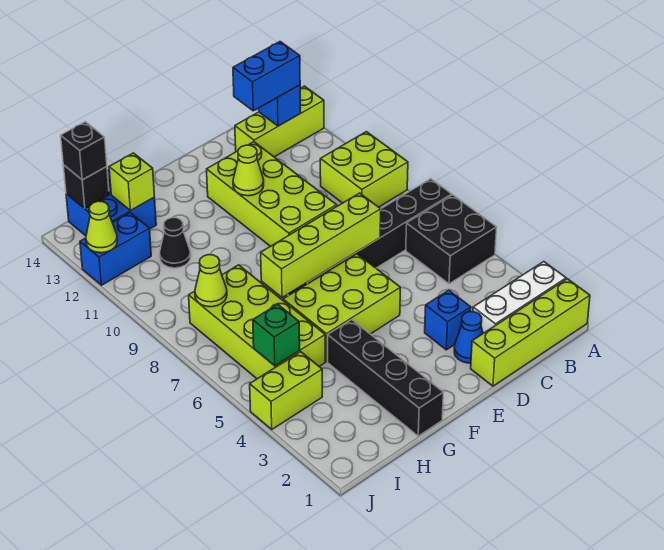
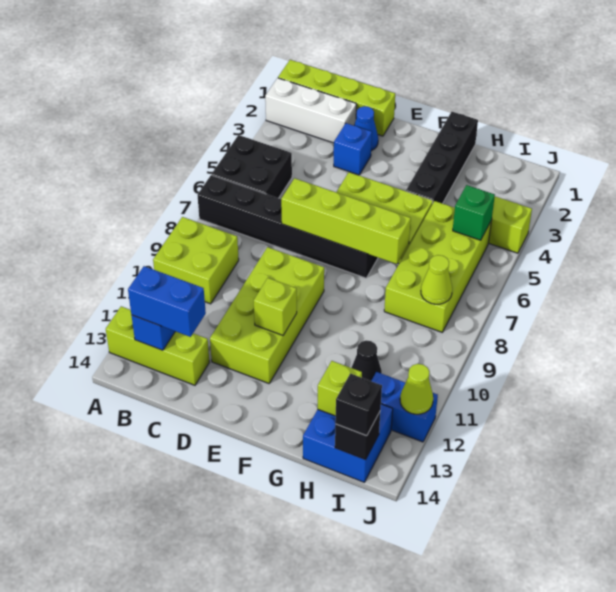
lime 1x1 cone [233,145,264,196] -> lime 1x1 brick [254,278,297,335]

